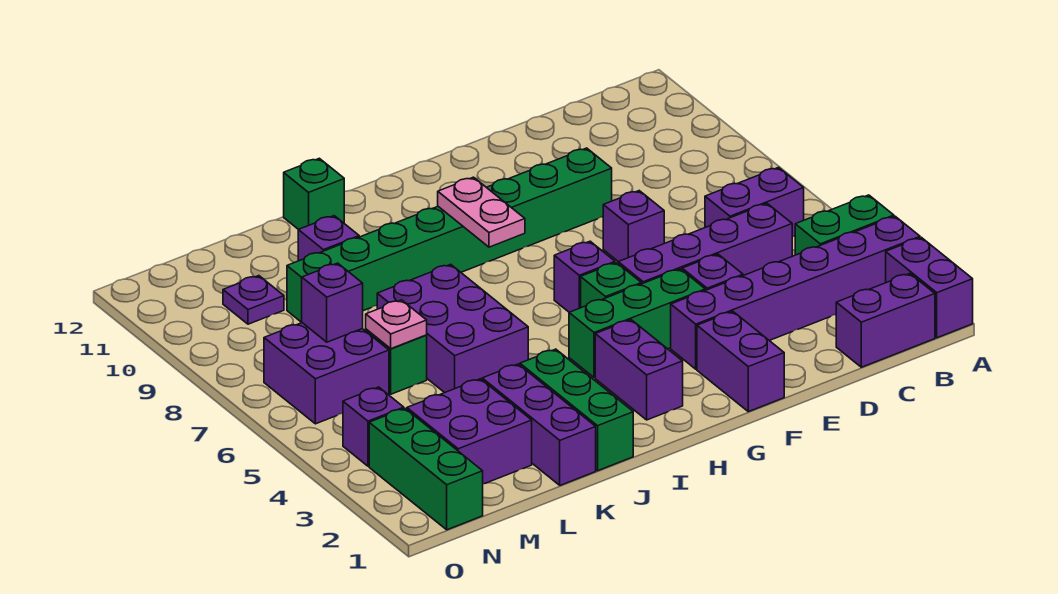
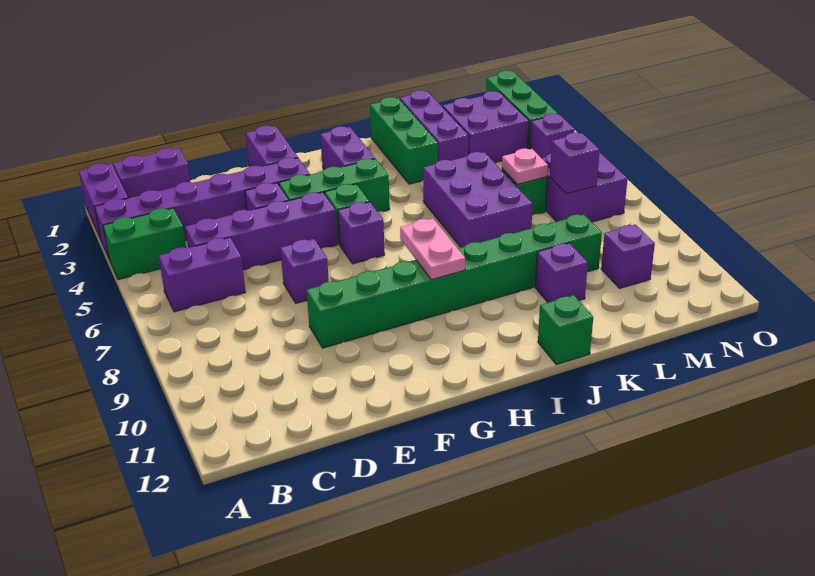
purple 1x1 plate [223,276,284,324] -> purple 1x1 brick [601,224,655,288]

